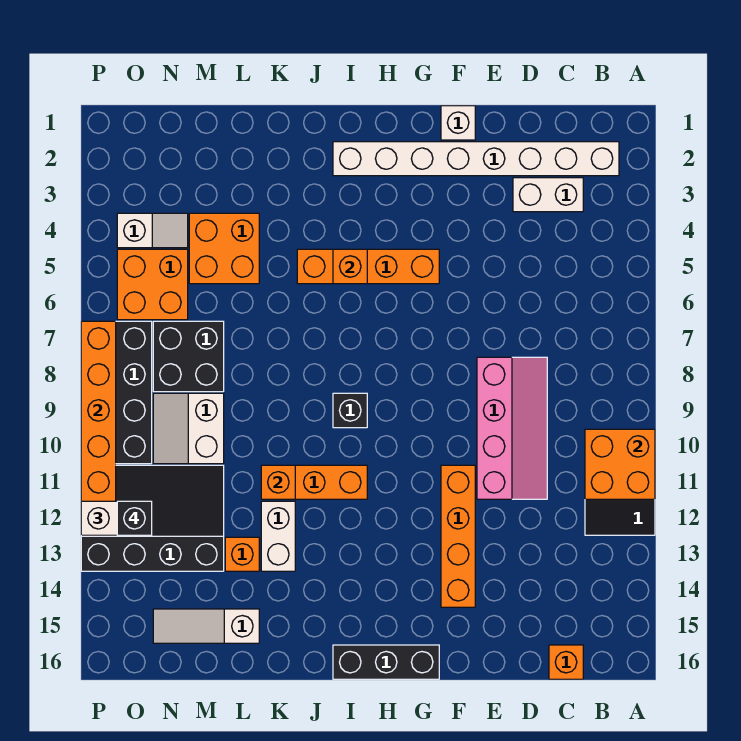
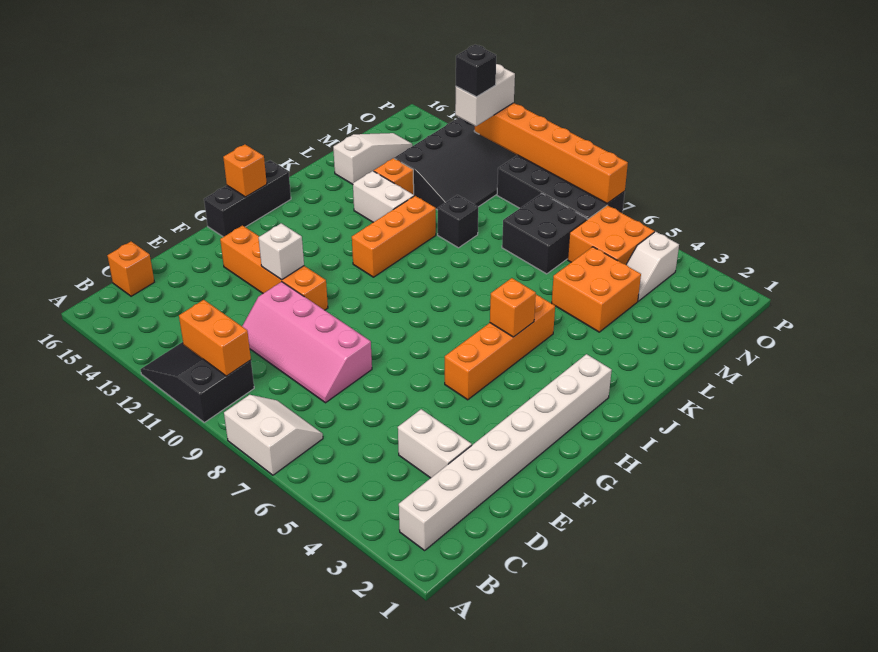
orange 2x2 brick [585,429,655,499] -> orange 1x2 brick [179,300,251,376]
white 1x2 brick [513,178,583,212] -> white 1x2 brick turned to [398,409,472,478]
white 1x1 brick [441,106,475,140] -> white 1x1 brick moved to [259,223,304,280]
black 1x1 brick [333,393,367,428] -> black 1x1 brick moved to [438,195,478,248]
orange 1x1 brick [261,465,295,499] -> orange 1x1 brick moved to [223,144,267,197]
white 2x2 slope [153,393,224,464] -> white 2x2 slope moved to [224,395,323,475]

